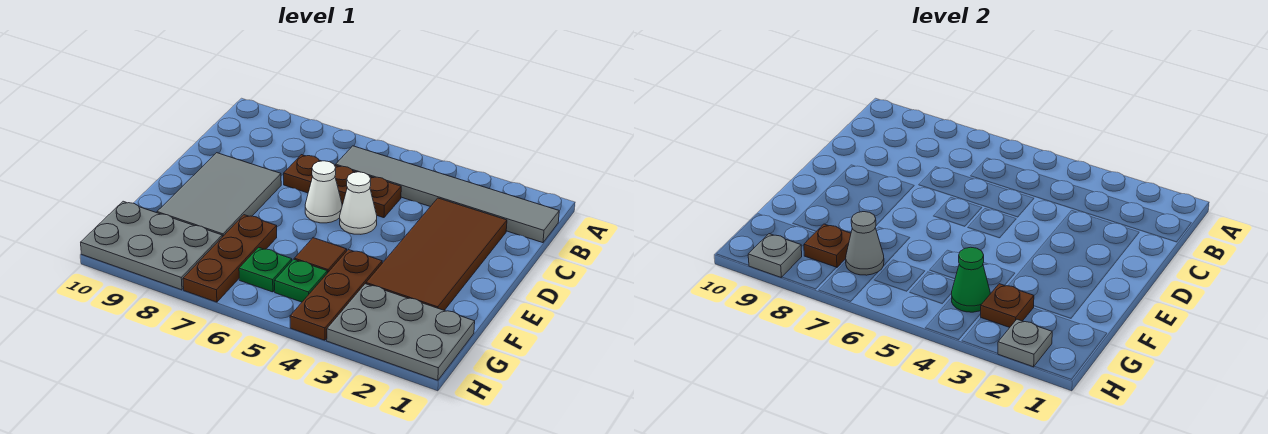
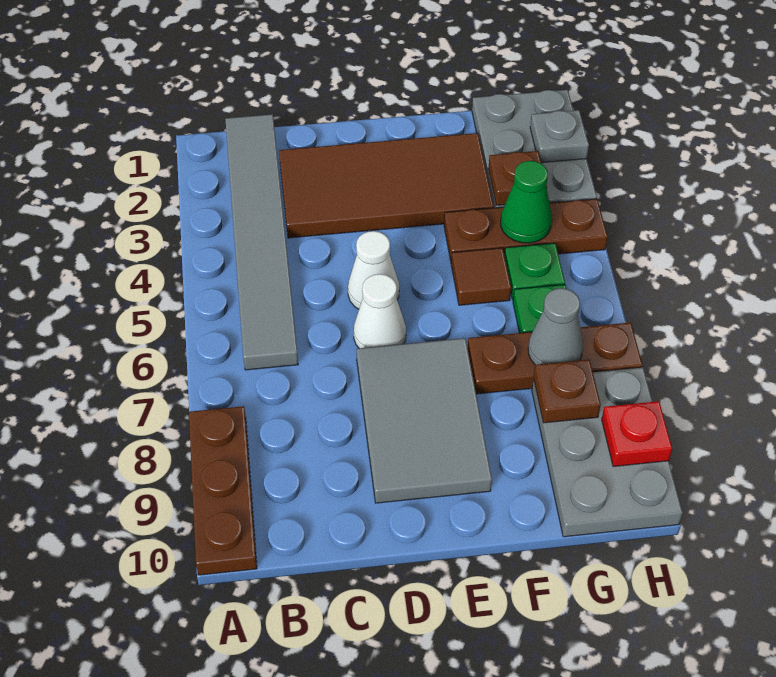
brown 1x3 plate [284,155,401,218] -> brown 1x3 plate moved to [189,406,257,575]
grey 2x3 tile [157,153,281,237] -> grey 2x3 tile turned to [357,338,492,503]
grey 1x1 plate [748,234,802,277] -> red 1x1 plate [602,401,672,467]

